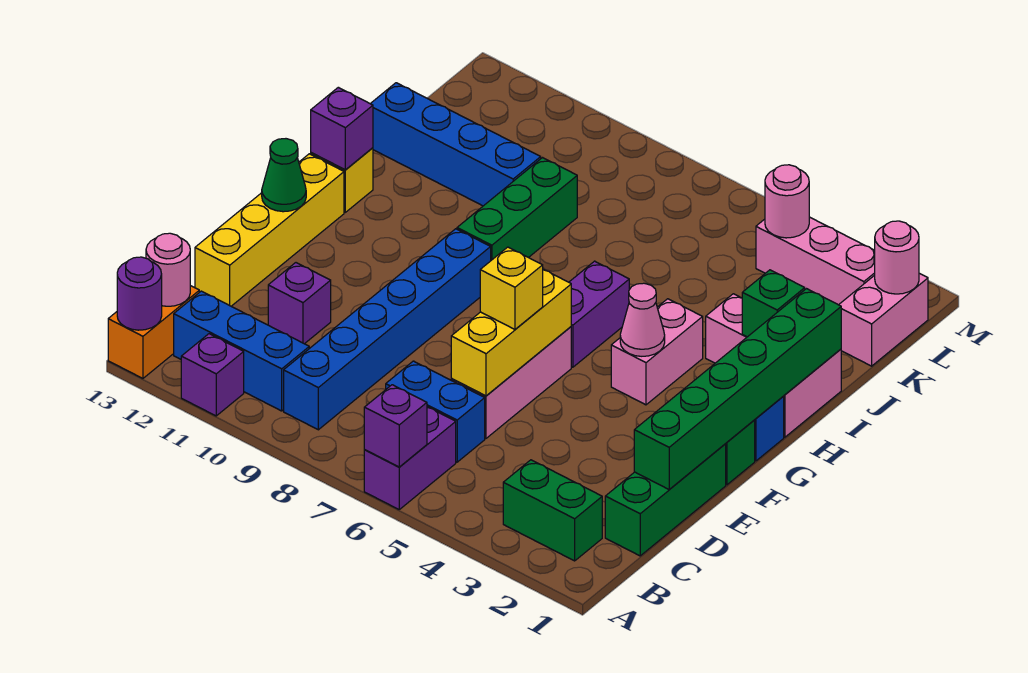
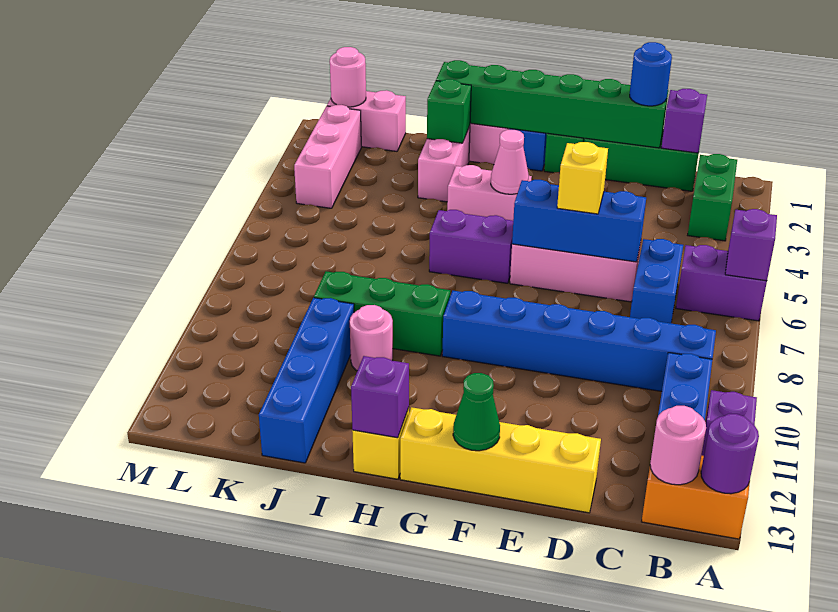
none -> blue 1x1 round brick [630,42,672,106]
yellow 1x3 brick [451,269,571,396] -> blue 1x3 brick [512,180,646,262]
purple 1x1 brick [268,263,331,344] -> purple 1x1 brick moved to [661,89,707,153]
pink 1x1 round brick [765,165,809,238] -> pink 1x1 round brick moved to [350,305,393,371]

